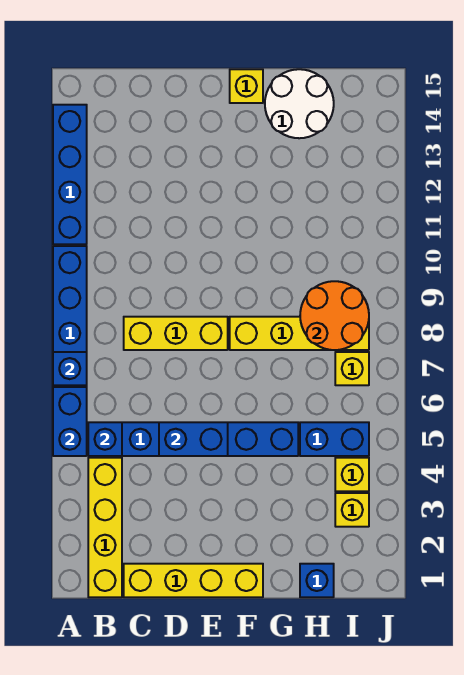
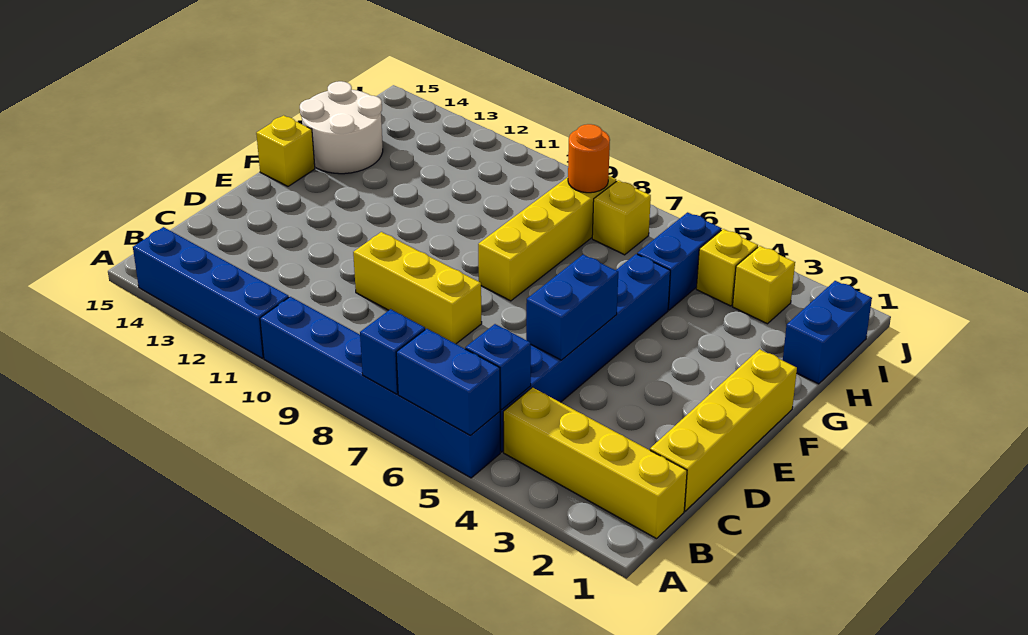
yellow 1x3 brick [124,317,228,350] -> yellow 1x3 brick turned to [353,232,482,344]
blue 1x1 brick [300,564,334,597] -> blue 1x2 brick [783,281,872,384]
orange 2x2 round brick [300,281,369,350] -> orange 1x1 round brick [568,124,610,193]

